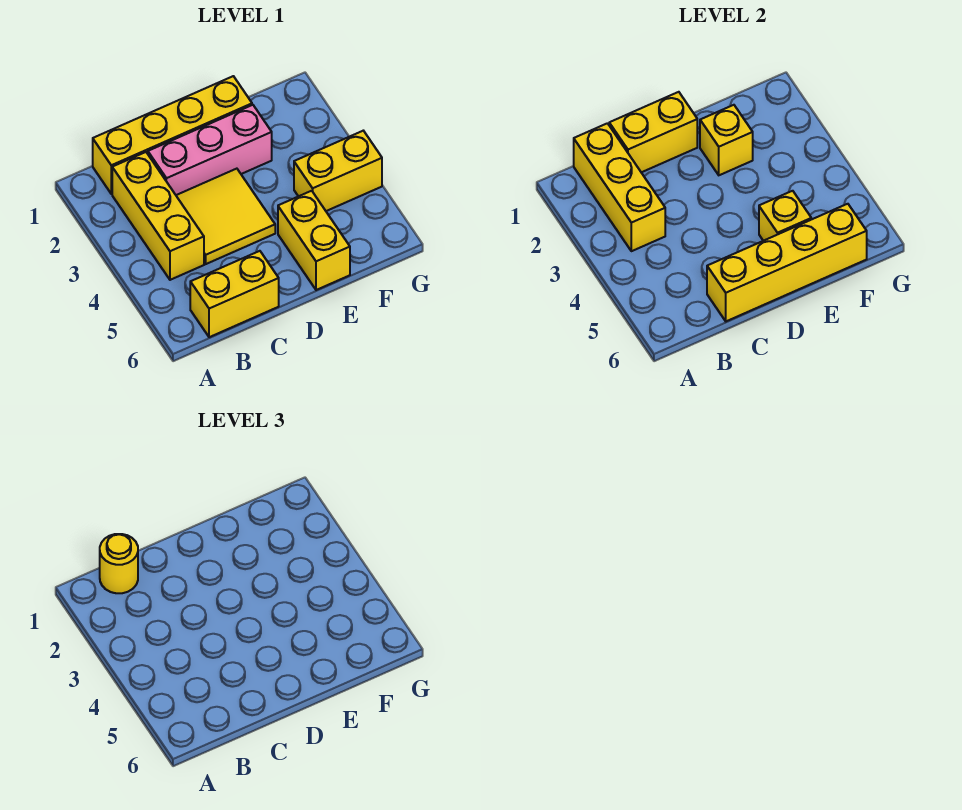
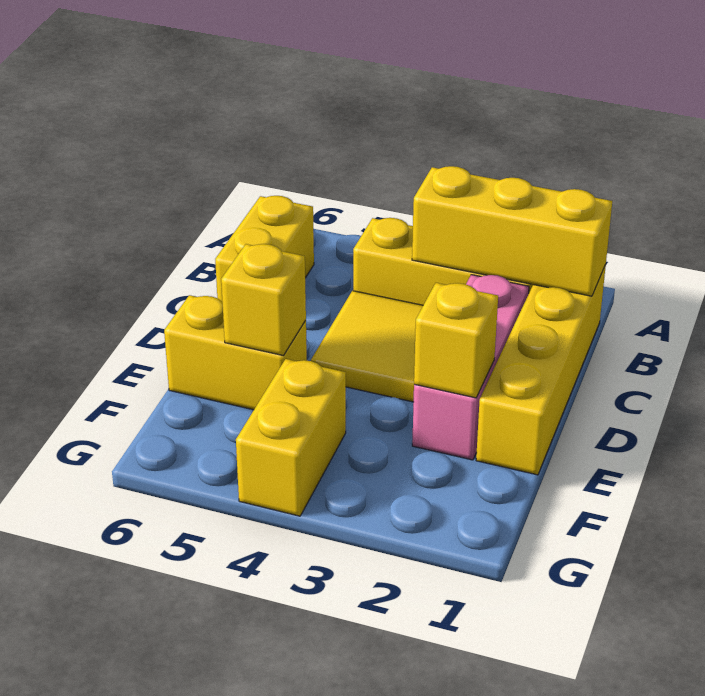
yellow 1x1 round brick [100,534,138,593] -> none
yellow 1x2 brick [609,92,697,172] -> none
yellow 1x4 brick [707,204,867,321] -> none

